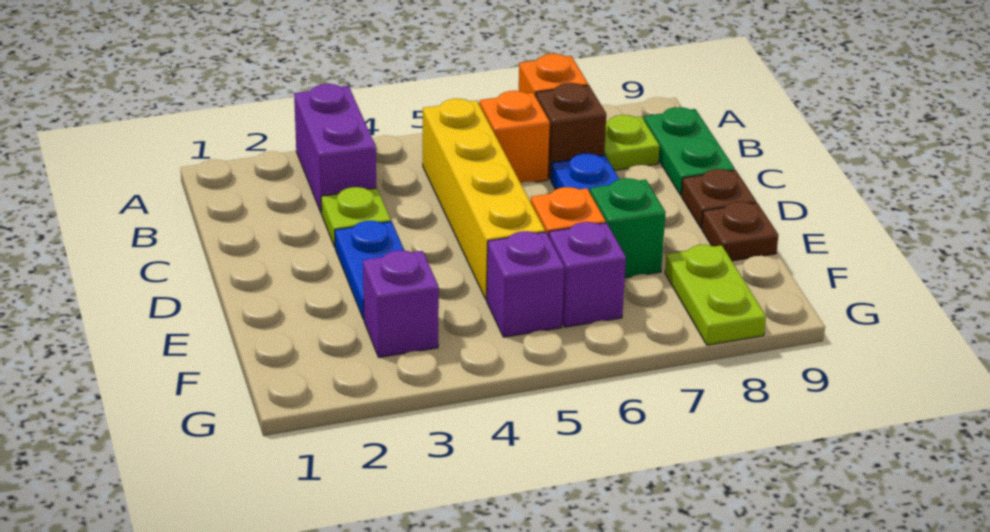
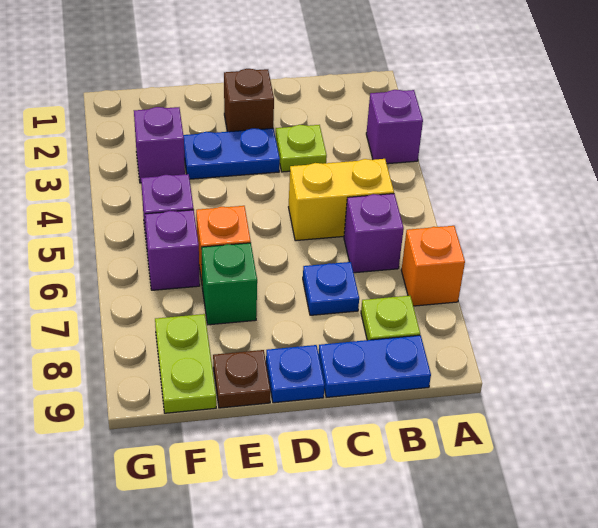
purple 1x2 brick [294,84,376,214] -> purple 1x1 brick [366,90,423,164]
yellow 1x4 brick [423,99,545,300] -> yellow 1x2 brick [289,159,394,241]
orange 1x1 brick [480,91,550,183] -> purple 1x1 brick [344,194,404,273]
brown 1x1 brick [536,83,606,180] -> brown 1x1 brick moved to [224,69,274,132]
green 1x2 plate [644,107,735,195] -> blue 1x2 plate [318,335,431,398]
brown 1x1 plate [681,169,756,228] -> blue 1x1 plate [266,345,325,403]
lime 1x2 plate [665,245,766,345] -> lime 1x2 plate turned to [155,314,216,413]

